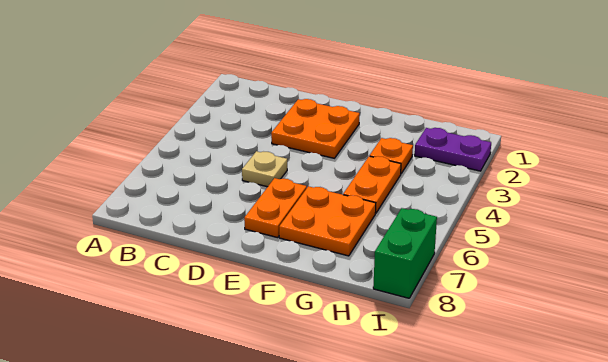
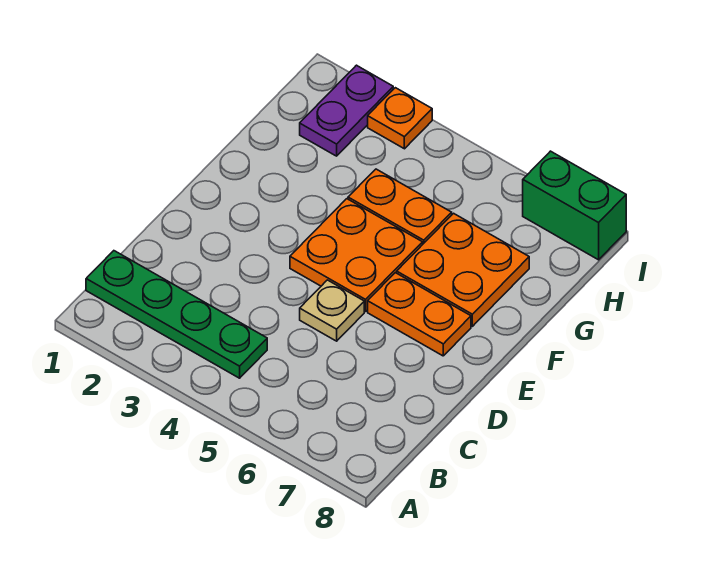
none -> green 1x4 plate [86,251,267,378]
orange 2x2 plate [271,99,360,158] -> orange 2x2 plate moved to [290,199,423,311]
orange 1x1 plate [370,138,413,174] -> orange 1x1 plate moved to [368,88,432,149]

